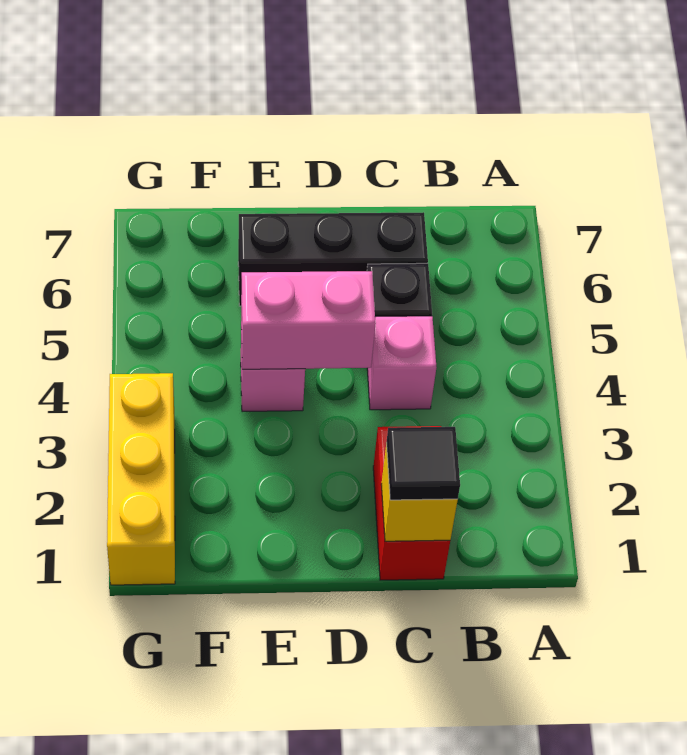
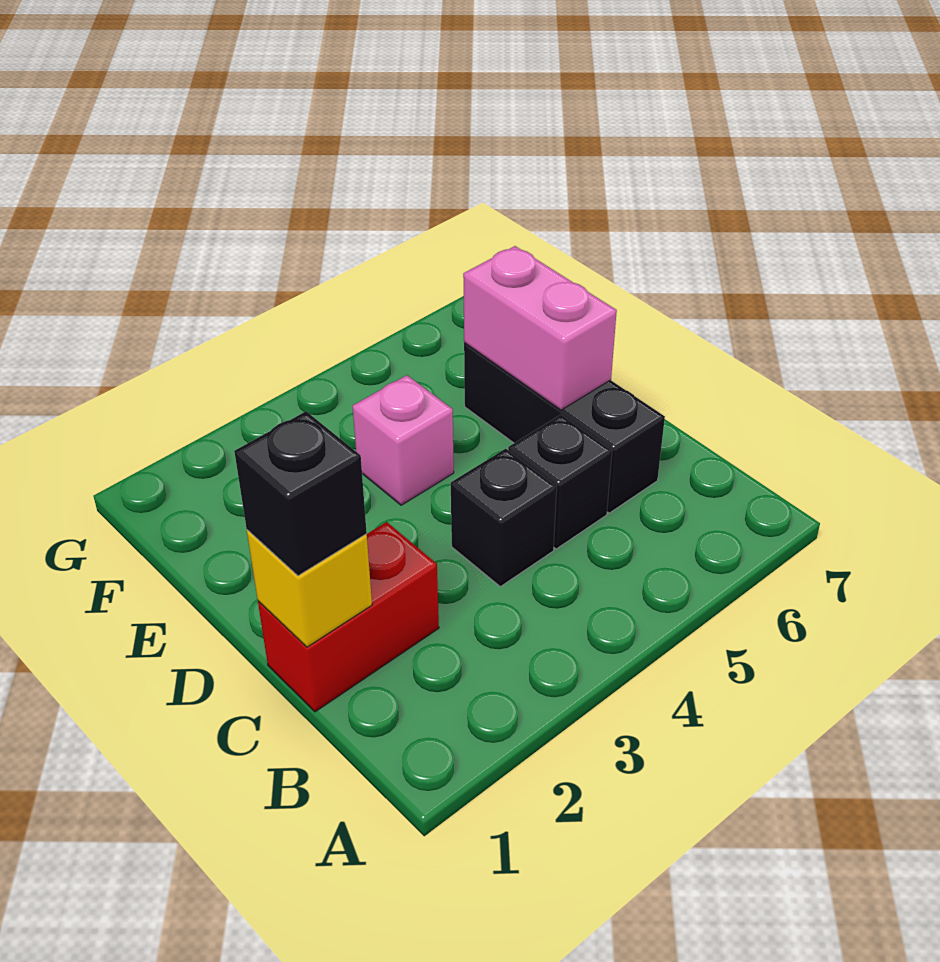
black 1x1 tile [386,427,460,500] -> black 1x1 brick [234,411,367,576]
pink 1x1 brick [367,316,436,410] -> black 1x1 brick [451,449,557,587]
pink 1x2 brick [241,271,376,369] -> pink 1x2 brick moved to [463,246,617,410]
yellow 1x3 brick [107,373,175,585] -> none

